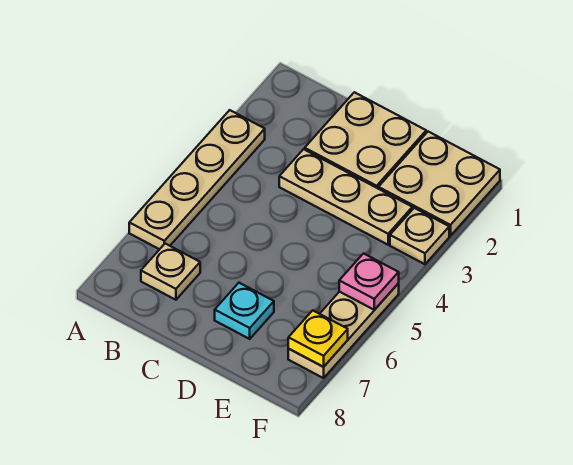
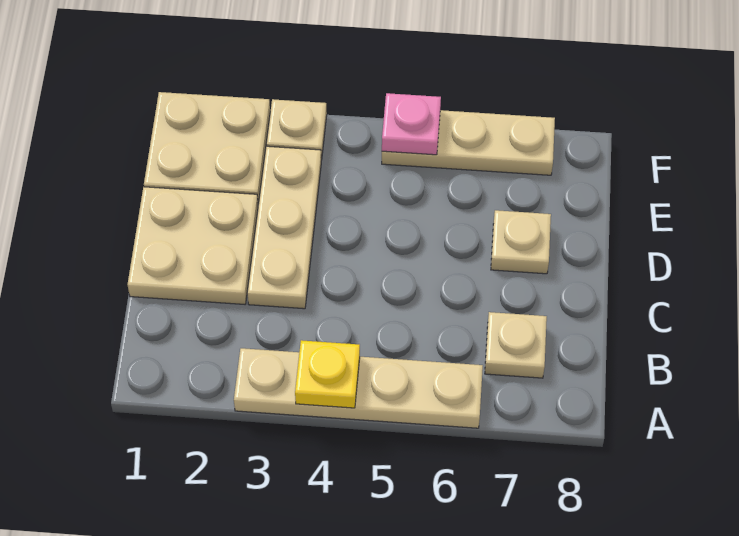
cyan 1x1 plate [215,283,274,339] -> tan 1x1 plate [491,210,551,274]
yellow 1x1 plate [288,310,348,367] -> yellow 1x1 plate moved to [295,340,360,408]

